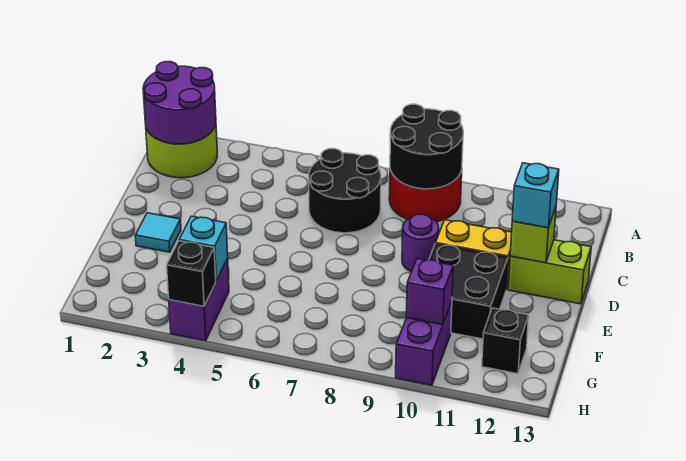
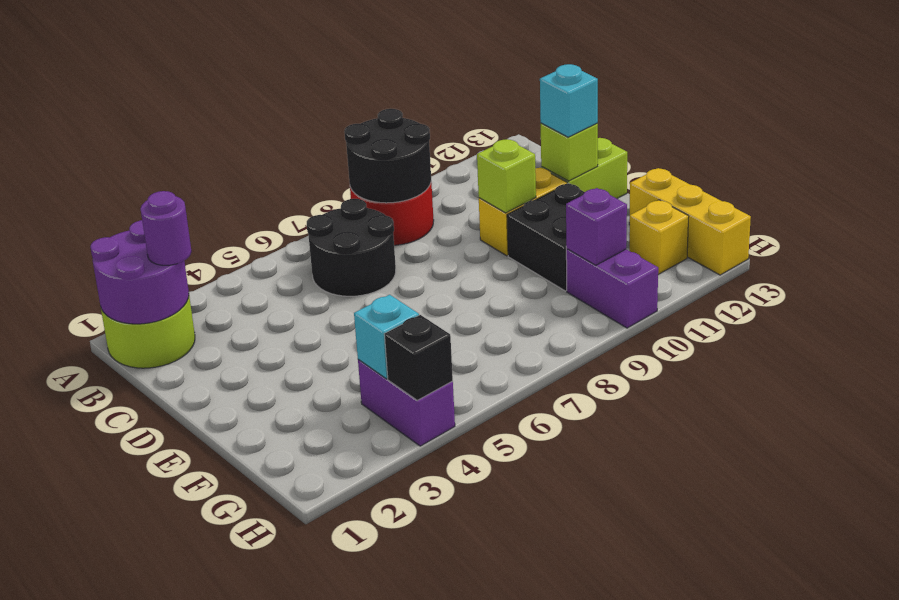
purple 1x1 round brick [402,214,439,272] -> purple 1x1 round brick moved to [140,191,192,265]
none -> lime 1x1 brick [477,139,536,213]
cyan 1x1 tile [135,213,181,252] -> none
none -> yellow 1x3 brick [629,168,751,275]
black 1x1 brick [482,308,529,374] -> yellow 1x1 brick [629,200,689,274]

